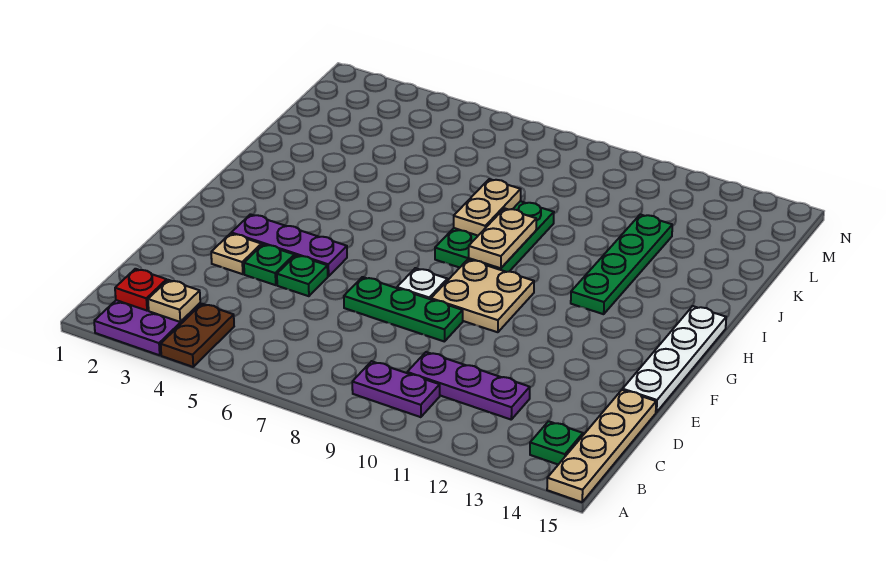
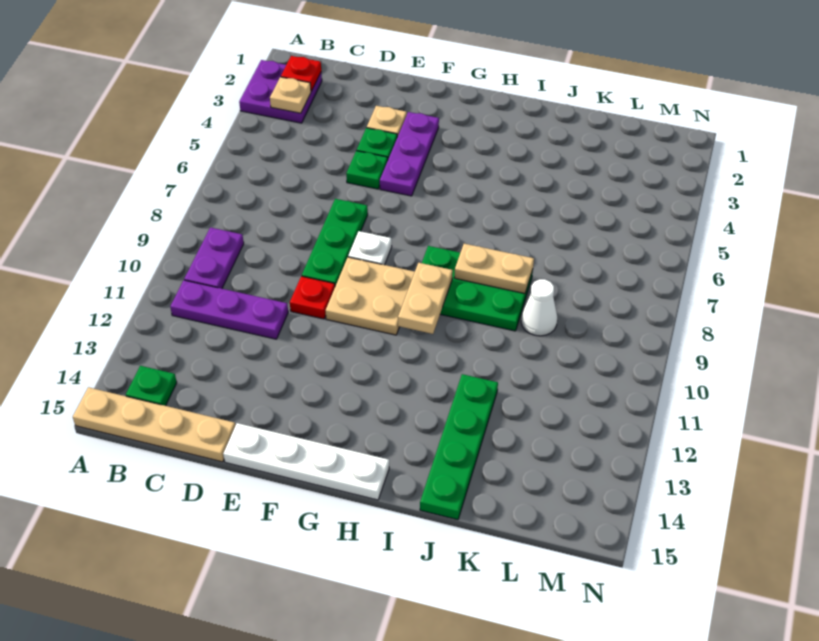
brown 1x2 plate [161,304,234,367] -> none
purple 1x3 plate [407,352,530,419] -> purple 1x3 plate turned to [170,280,288,339]
none -> red 1x1 plate [290,276,335,319]
tan 1x2 plate [469,208,536,268] -> tan 1x2 plate turned to [398,263,453,334]
green 1x4 plate [571,214,672,314] -> green 1x4 plate turned to [420,374,498,520]
none -> white 1x1 cone [521,279,557,336]

